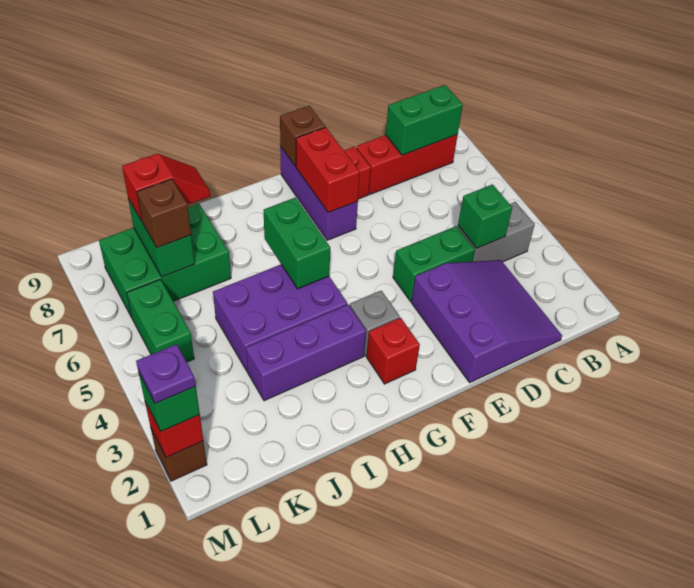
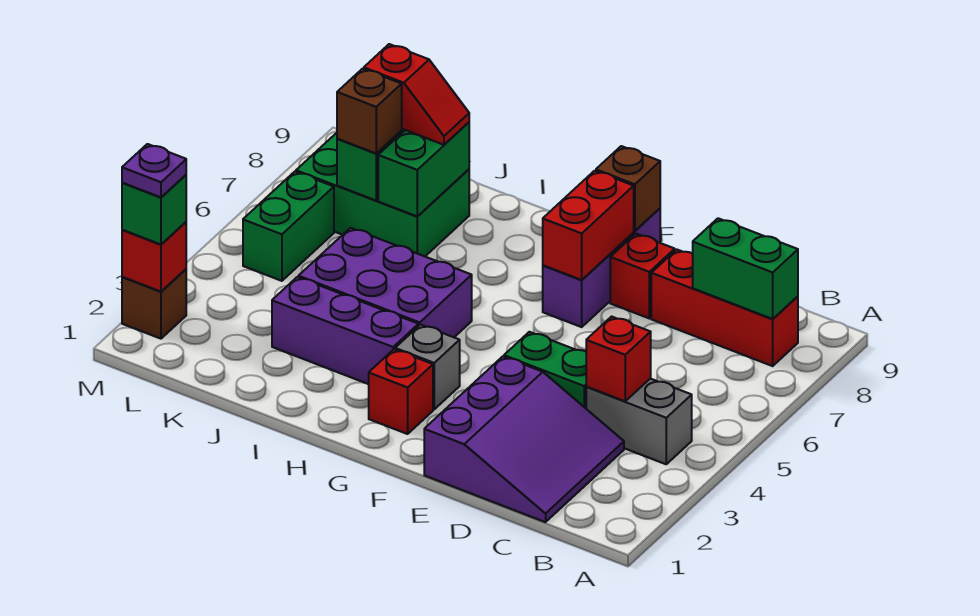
green 1x1 brick [458,184,512,248] -> red 1x1 brick [586,317,651,401]
green 1x2 brick [264,198,330,289] -> green 1x2 brick moved to [378,122,469,217]

